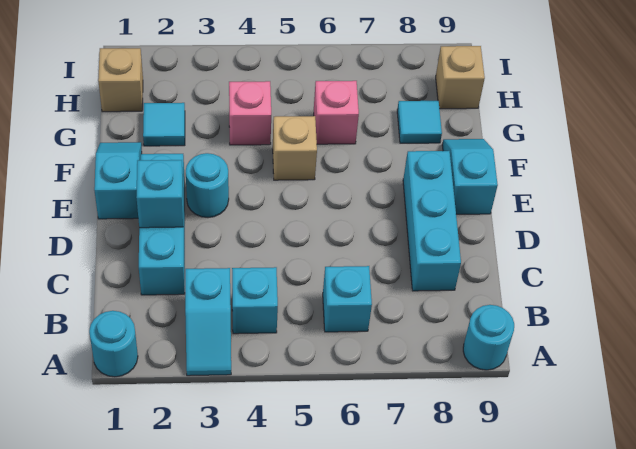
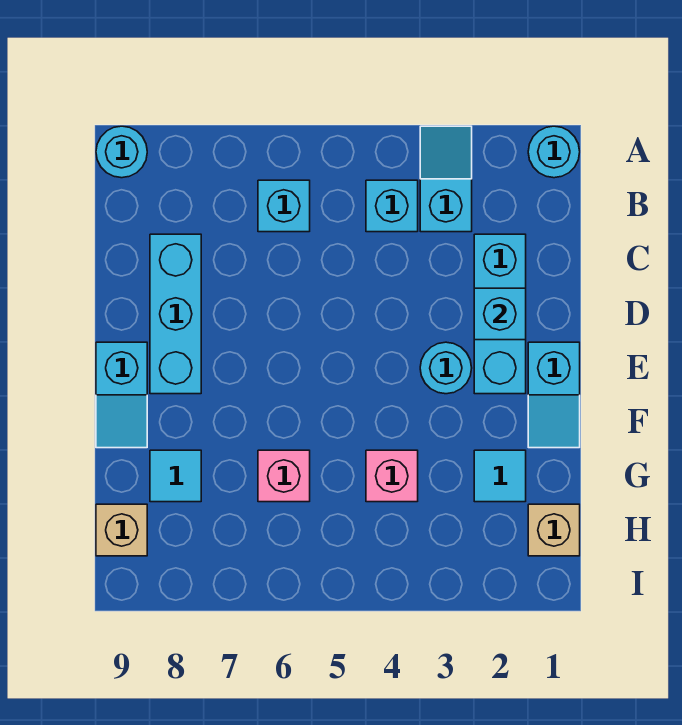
tan 1x1 brick [273,116,317,180] -> none

